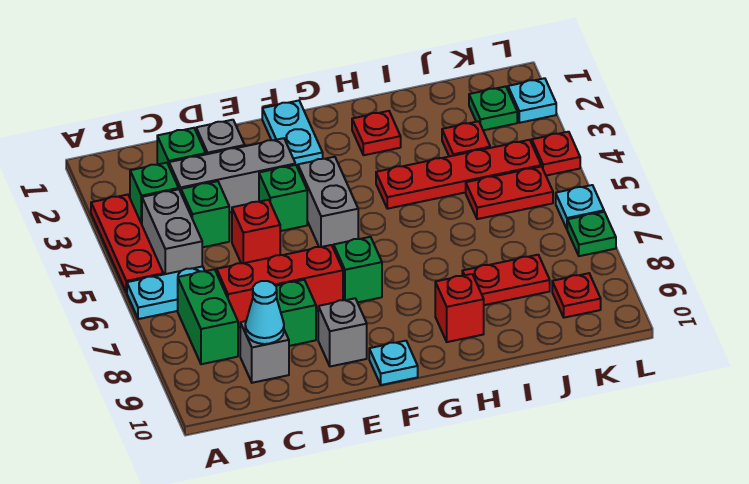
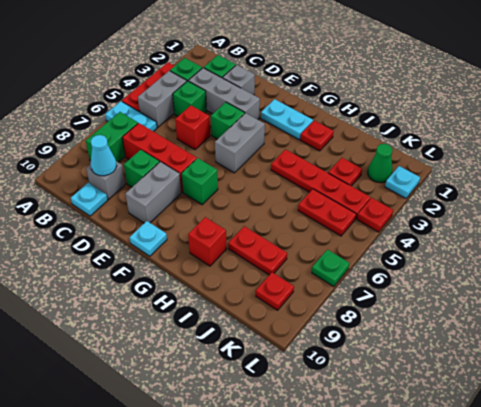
grey 1x1 brick [318,298,367,366] -> grey 1x2 brick [125,162,181,223]
cyan 1x2 plate [262,101,323,168] -> cyan 1x2 plate turned to [261,99,313,139]
green 1x1 plate [469,86,517,130] -> green 1x1 cone [368,144,393,183]
cyan 1x1 plate [556,185,604,229] -> cyan 1x1 plate moved to [71,183,108,216]

